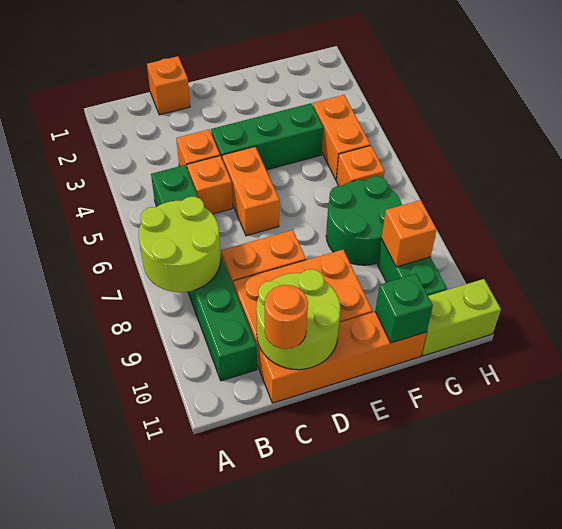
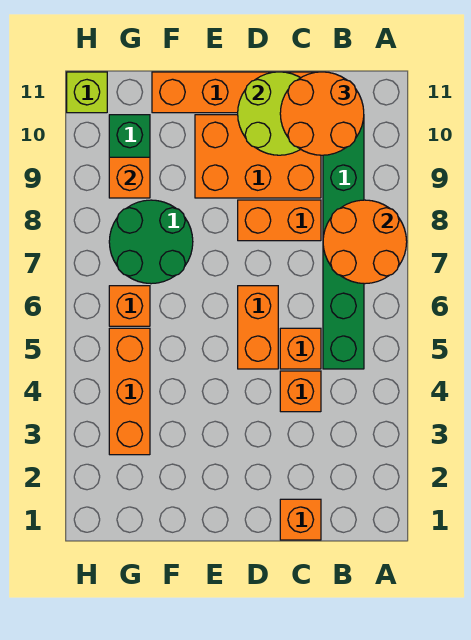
lime 2x2 round brick [139,197,221,292] -> orange 2x2 round brick [323,200,407,284]
orange 1x1 round brick [265,285,308,349] -> orange 2x2 round brick [280,72,364,155]
green 1x3 brick [211,103,323,170] -> none
green 1x1 brick [375,274,433,343] -> none
orange 1x2 brick [313,95,370,180] -> orange 1x3 brick [109,328,150,455]
lime 1x2 brick [422,279,501,356] -> lime 1x1 brick [67,72,107,113]

